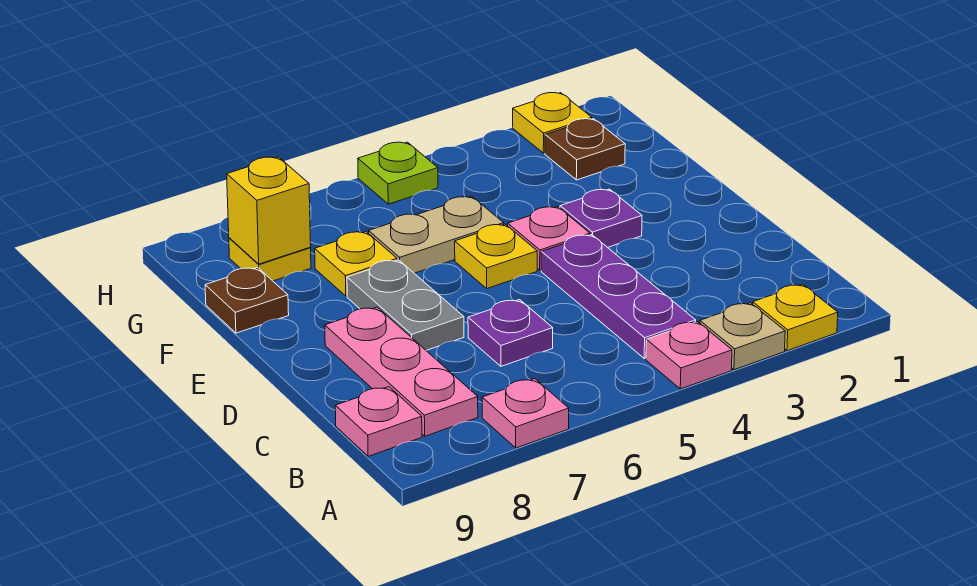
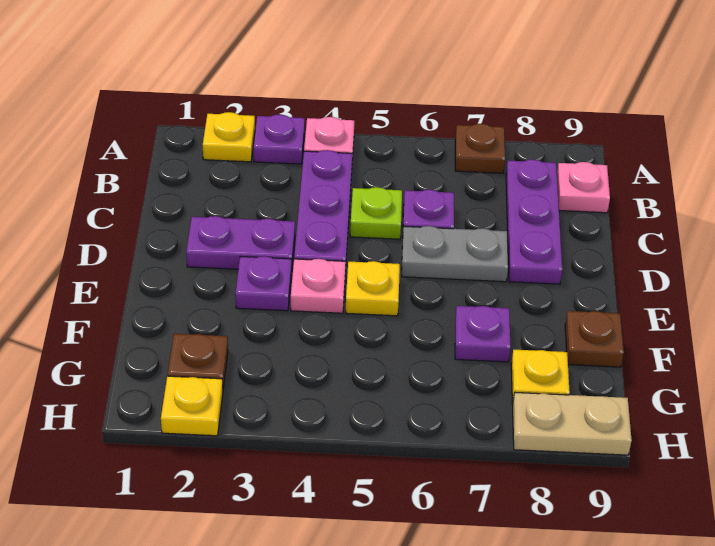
tan 1x1 plate [700,303,785,370] -> purple 1x1 plate [253,115,305,164]
pink 1x1 plate [482,379,569,448] -> brown 1x1 plate [455,124,505,173]
pink 1x3 plate [325,307,478,436] -> purple 1x3 plate [506,160,562,284]
none -> purple 1x2 plate [186,216,295,271]
grey 1x2 plate [347,260,464,350] -> grey 1x2 plate turned to [402,226,508,282]
tan 1x2 plate [369,196,504,273] -> tan 1x2 plate moved to [513,393,632,455]
yellow 1x1 plate [315,232,397,296] -> purple 1x1 plate [455,306,510,362]
yellow 1x1 brick [227,157,311,264] -> none
lime 1x1 plate [358,142,438,204] -> lime 1x1 plate moved to [350,187,402,239]

